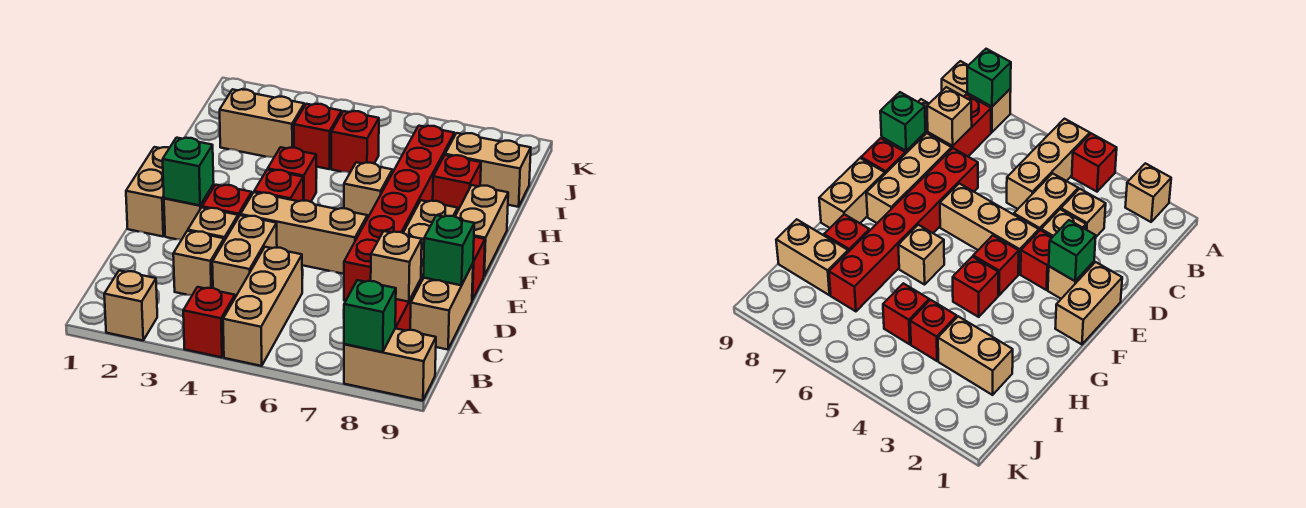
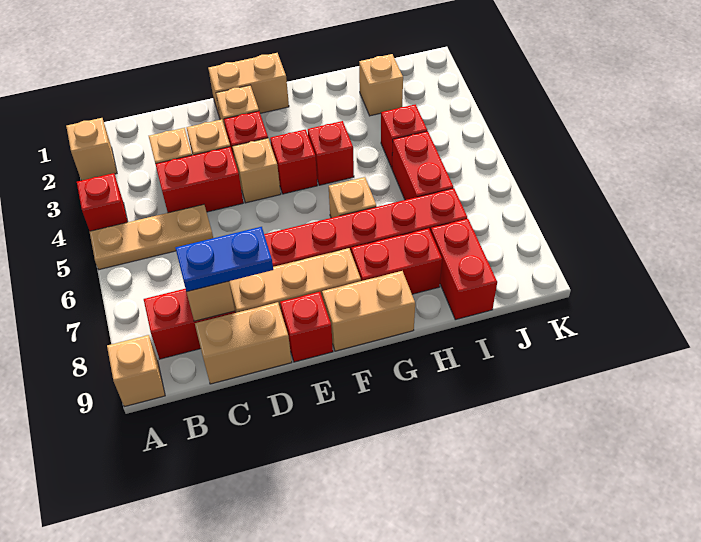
tan 1x3 brick [223,247,302,366] -> tan 1x3 plate [89,204,213,270]
tan 1x2 brick [344,328,436,401] -> tan 1x1 brick [107,335,165,407]
green 1x1 brick [344,280,396,352] -> none
tan 1x2 brick [212,215,277,297] -> red 1x2 brick [156,147,243,213]
none -> blue 1x2 plate [176,227,273,292]
green 1x1 brick [423,215,474,285] -> none
green 1x1 brick [163,138,214,205] -> none
tan 1x3 brick [240,192,367,274] -> tan 1x1 brick [232,138,281,203]
red 1x1 brick [433,155,481,210] -> red 1x2 brick [351,228,442,294]
tan 1x2 brick [220,89,304,158] -> tan 1x1 brick [359,54,403,116]
red 1x1 brick [331,111,379,173] -> red 1x2 brick [392,131,453,200]
tan 1x2 brick [445,133,531,207] -> red 1x2 brick [431,219,497,320]

